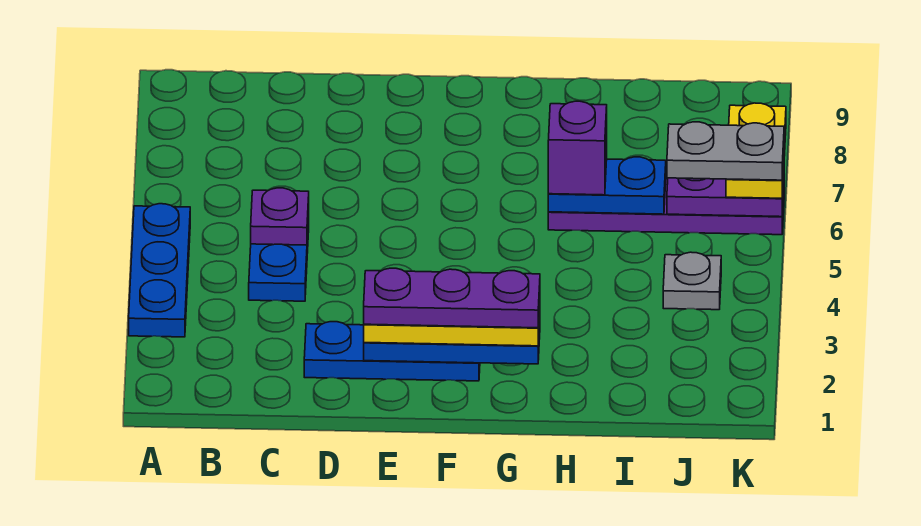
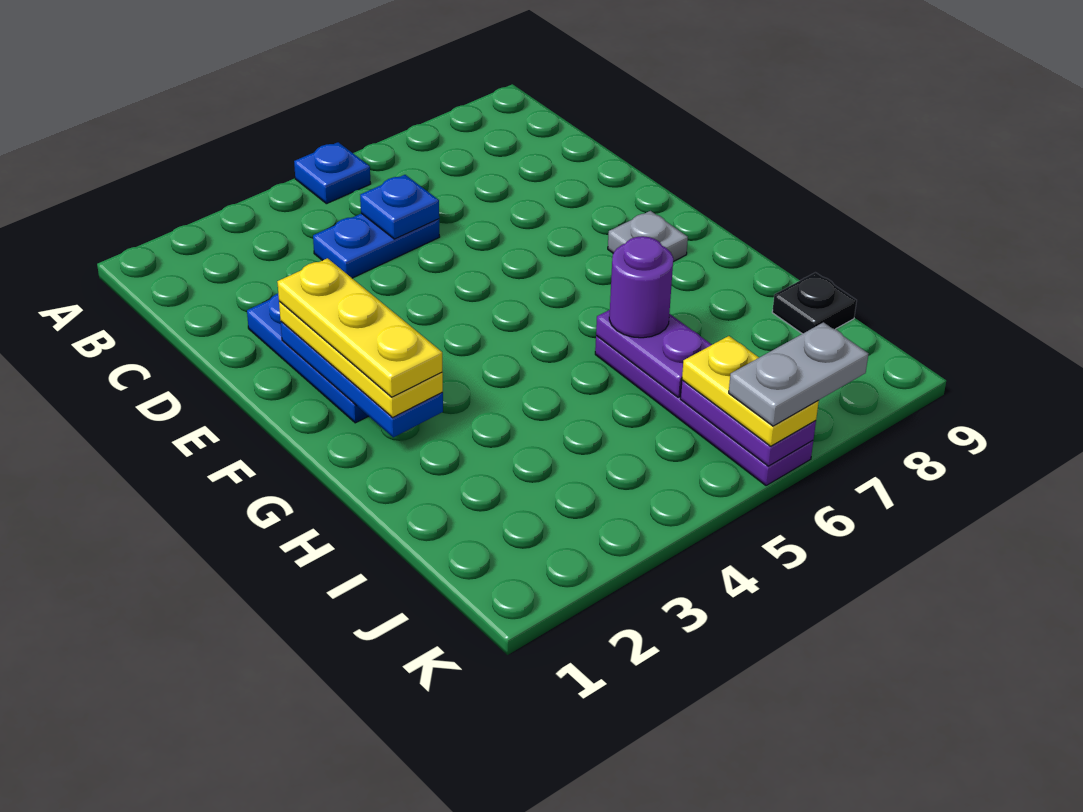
blue 1x3 plate [129,204,190,337] -> blue 1x1 plate [294,142,371,204]
purple 1x1 plate [251,188,309,245] -> blue 1x1 plate [360,175,439,239]
purple 1x3 plate [364,268,540,328] -> yellow 1x3 plate [277,258,442,397]
blue 1x2 plate [548,157,666,214] -> purple 1x2 plate [596,310,712,397]
purple 1x1 brick [548,101,607,195] -> purple 1x1 round brick [609,236,673,338]
none -> black 1x1 plate [772,272,857,334]
grey 1x1 plate [663,252,721,310] -> grey 1x1 plate moved to [608,211,688,261]
grey 1x2 plate [667,122,784,180] -> grey 1x2 plate turned to [729,322,868,426]
yellow 1x2 plate [726,103,786,198] -> yellow 1x2 plate turned to [682,336,819,446]

